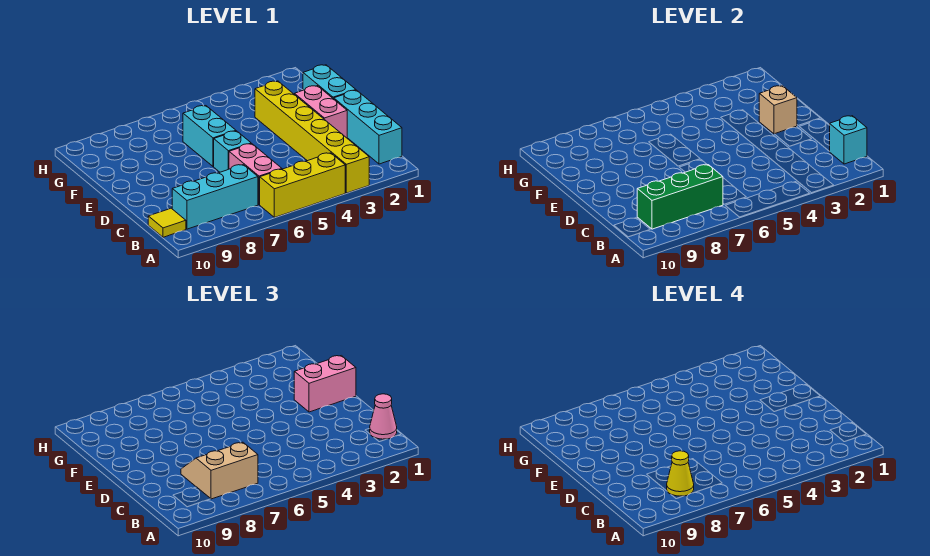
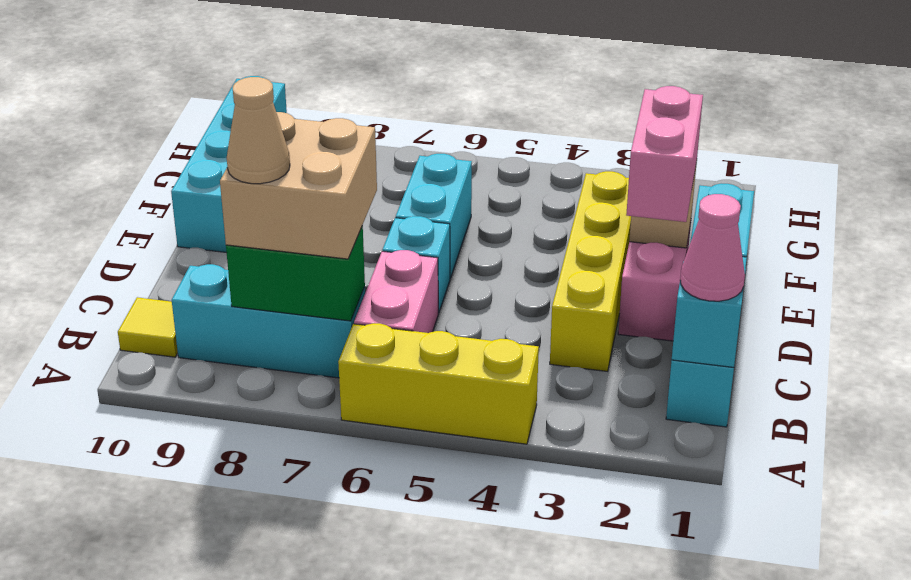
yellow 1x6 brick [255,81,369,193] -> yellow 1x4 brick [550,171,631,371]
green 1x3 brick [637,165,723,229] -> green 1x2 brick [226,225,365,321]
tan 2x2 slope [181,442,258,499] -> tan 2x2 brick [220,112,377,259]
yellow 1x1 cone [667,451,694,496] -> tan 1x1 cone [227,77,290,184]
pink 1x2 brick [294,356,356,412] -> pink 1x2 brick turned to [626,86,703,222]
none -> cyan 1x4 brick [171,76,287,252]

